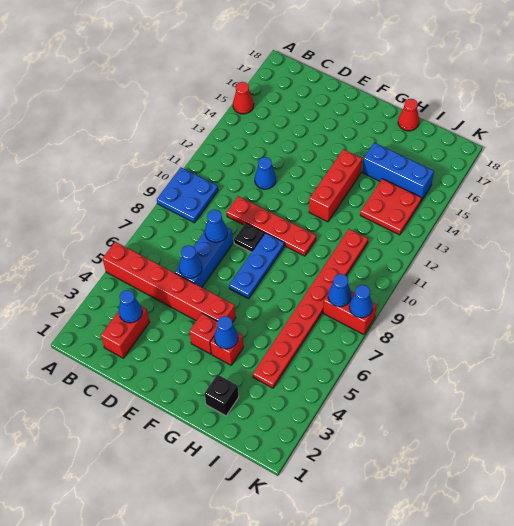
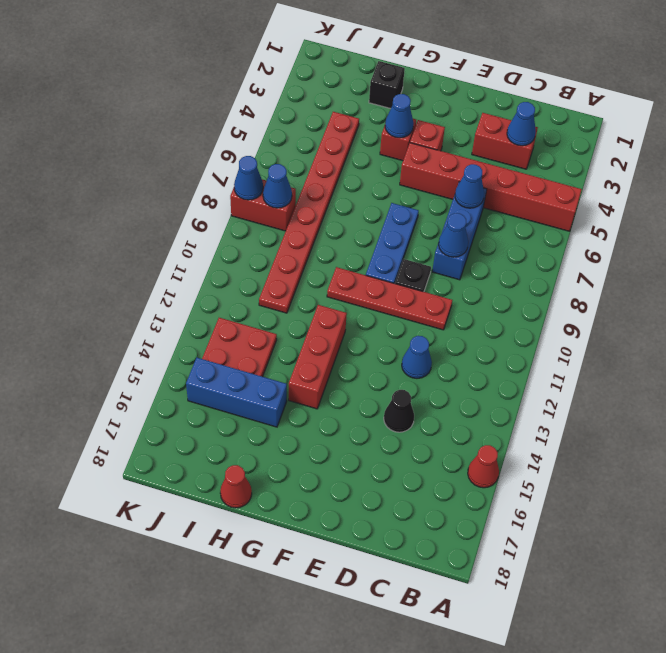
blue 2x2 plate [157,168,218,223] -> none
red 1x2 brick [101,306,149,358] -> red 1x2 brick turned to [472,113,538,169]
none -> black 1x1 cone [384,390,414,432]

